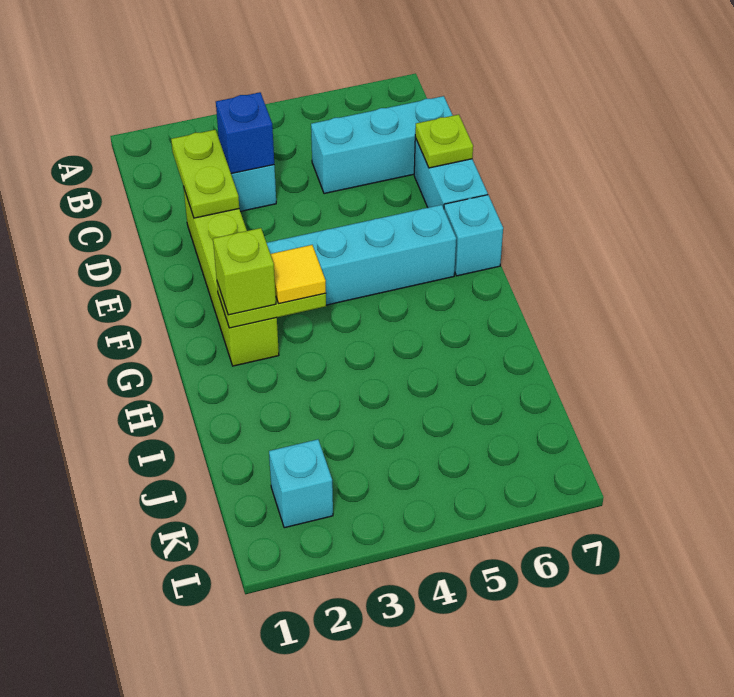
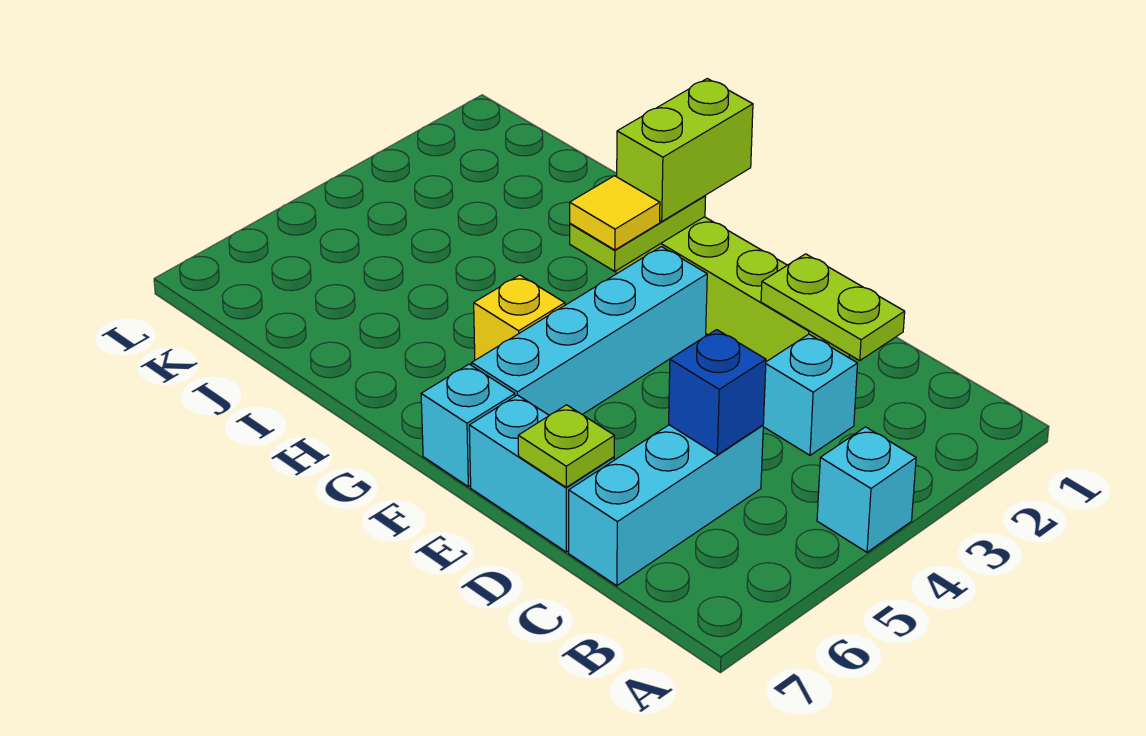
blue 1x1 brick [216,92,274,174] -> blue 1x1 brick moved to [669,330,766,455]
lime 1x1 brick [213,228,276,315] -> lime 1x2 brick [617,79,753,221]
none -> yellow 1x1 brick [474,275,565,360]
cyan 1x1 brick [269,439,333,528] -> cyan 1x1 brick moved to [817,427,916,552]

